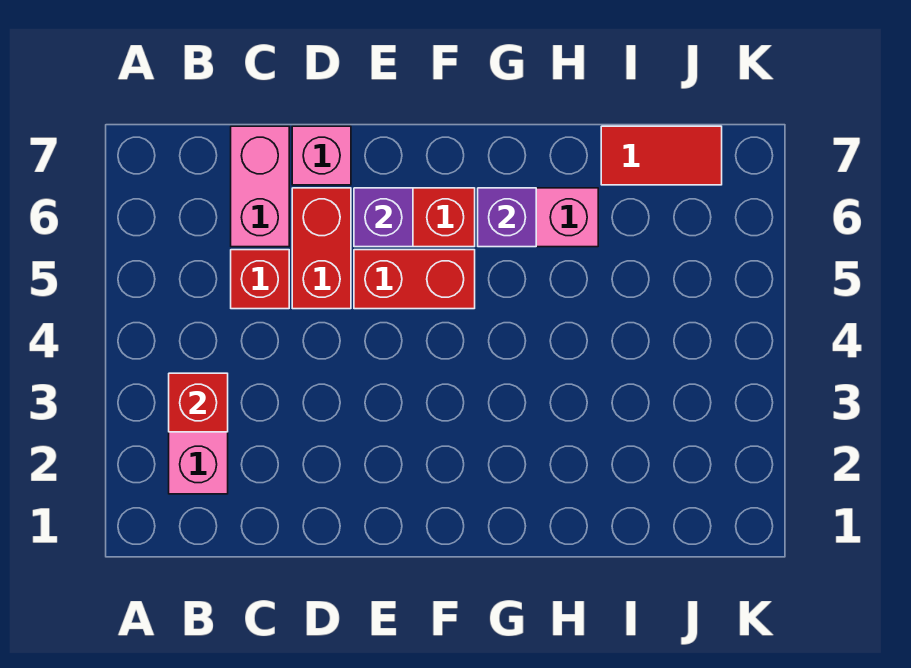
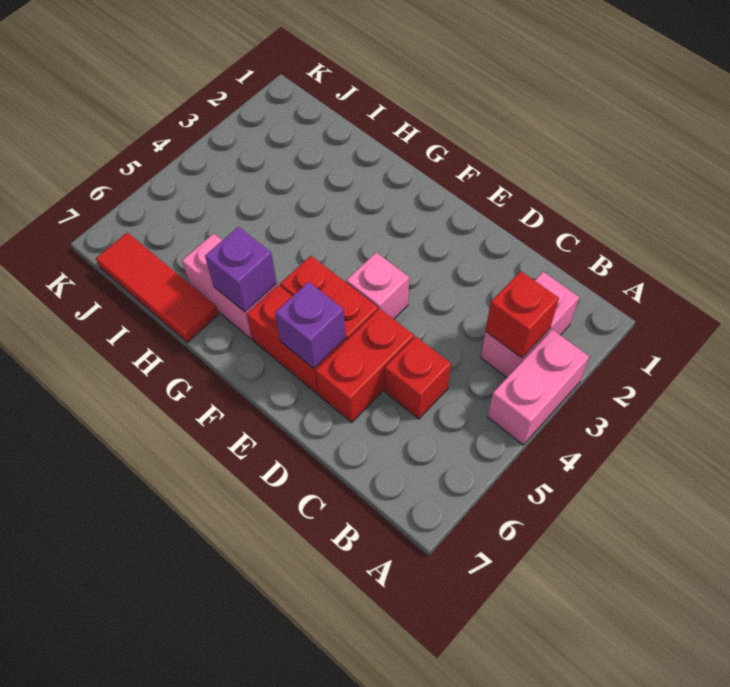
pink 1x2 brick [231,126,289,247] -> pink 1x2 brick moved to [488,330,590,445]
pink 1x1 brick [292,126,351,185] -> pink 1x1 brick moved to [346,253,409,319]
red 1x2 tile [601,126,722,185] -> red 1x3 tile [96,233,219,342]

